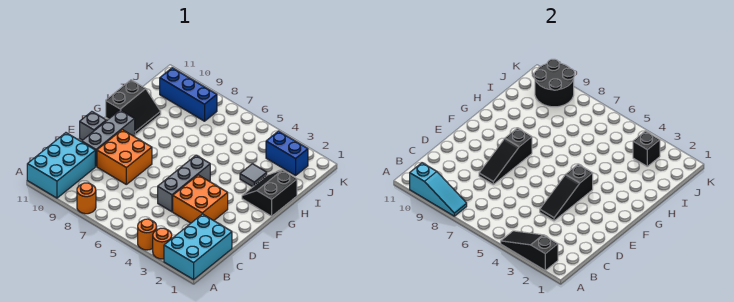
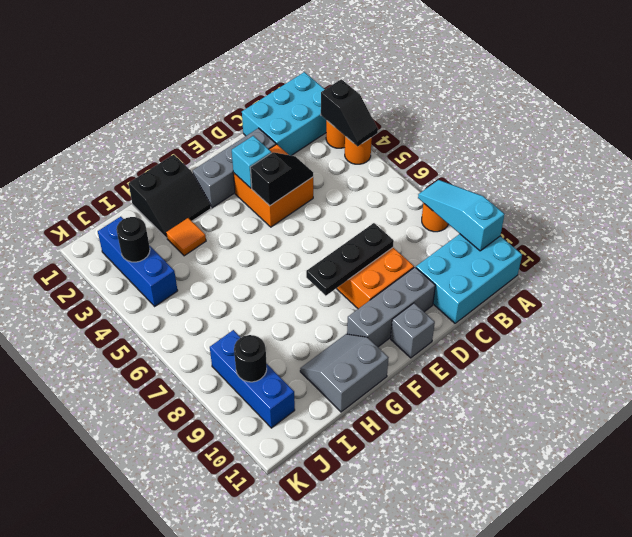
black 1x3 slope [501,231,558,270] -> black 1x2 slope [321,79,378,146]
black 1x3 slope [540,164,593,221] -> black 1x2 slope [250,152,313,206]
grey 1x3 brick [158,155,210,212] -> grey 1x3 brick moved to [193,128,276,208]
black 1x3 slope [479,128,532,184] -> black 1x3 plate [306,223,394,296]
none -> cyan 1x1 brick [232,136,271,188]
black 2x2 slope [106,80,161,135] -> grey 2x2 slope [300,334,389,412]
grey 1x1 tile [240,164,267,187] -> orange 1x1 tile [166,218,206,256]
blue 1x2 brick [266,131,308,176] -> blue 1x3 brick [98,217,178,306]
black 1x1 brick [633,131,660,166] -> black 1x1 round brick [116,217,150,262]
black 2x2 round brick [534,59,574,107] -> black 1x1 round brick [234,335,267,382]

